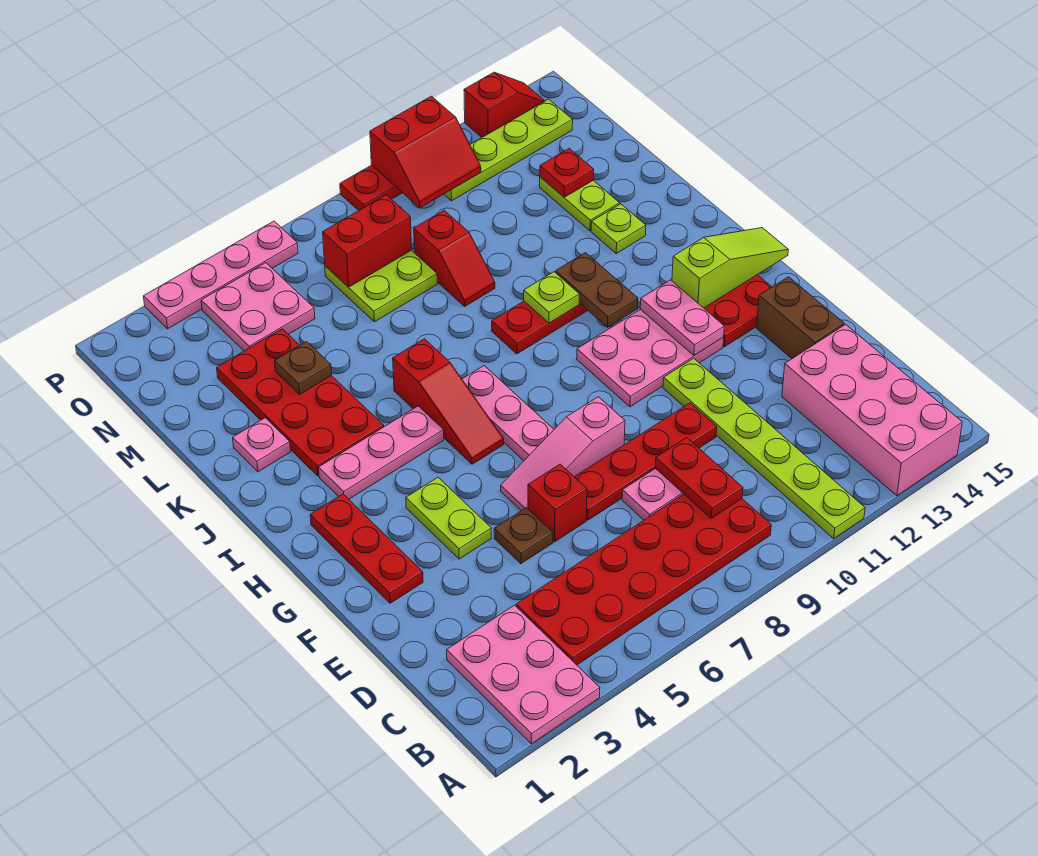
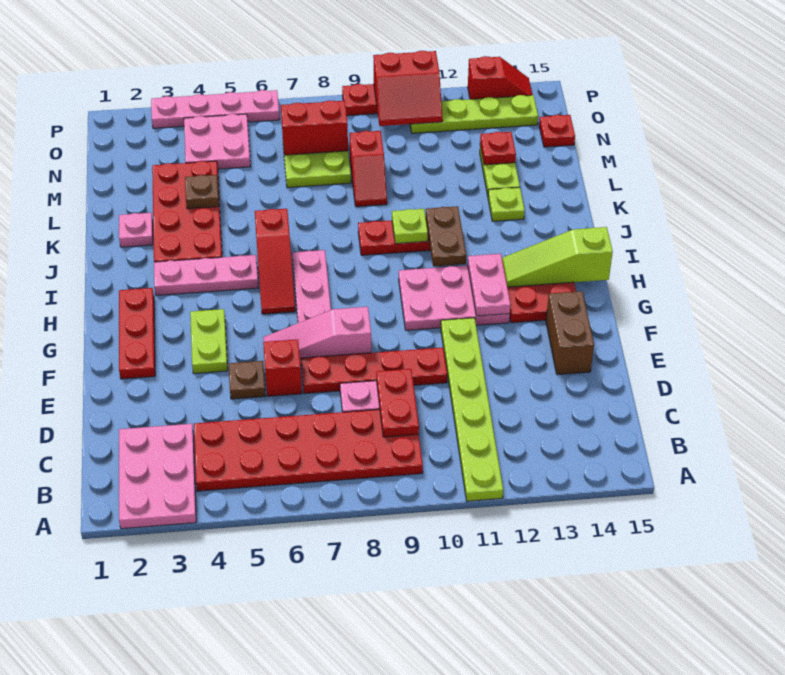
pink 2x4 brick [782,325,962,496] -> none
lime 1x3 slope [672,228,788,308] -> lime 1x3 slope turned to [502,227,613,287]
none -> red 1x1 plate [539,115,575,147]

